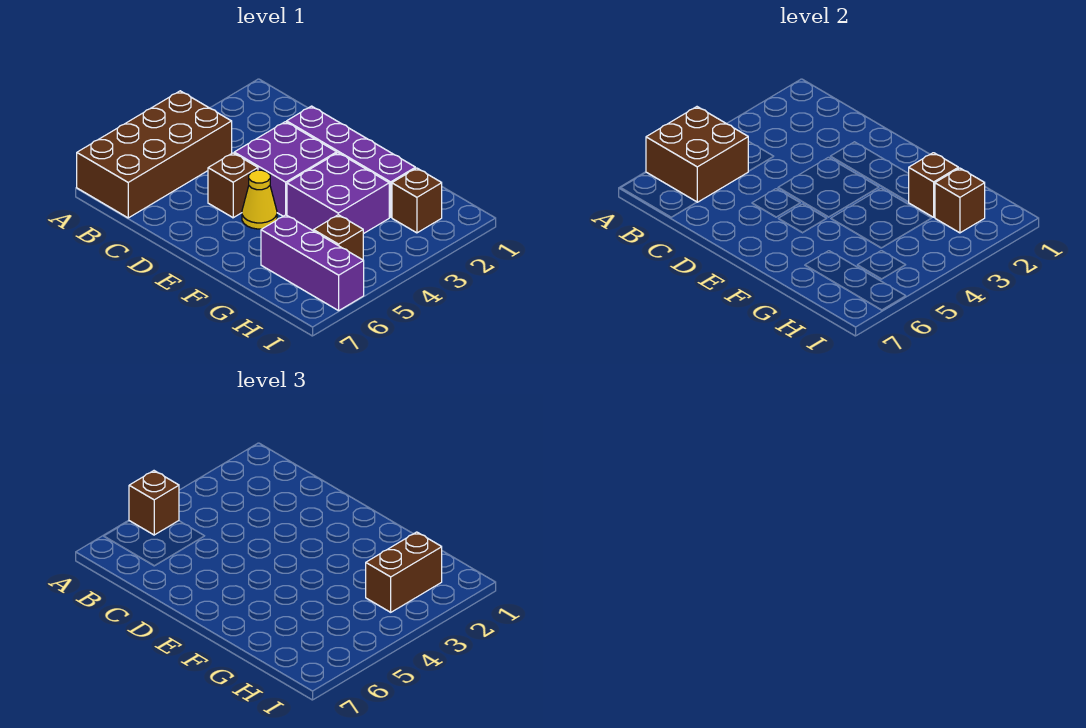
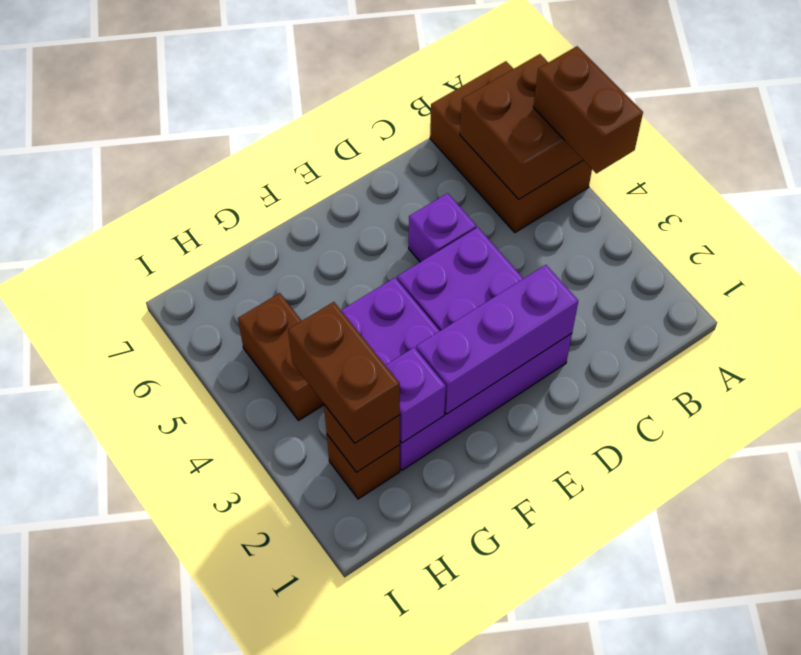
brown 2x4 brick [77,91,232,218] -> brown 2x3 brick [430,61,592,232]
brown 1x1 brick [129,471,179,535] -> brown 1x2 brick [533,46,643,173]
brown 1x1 brick [208,153,258,218] -> purple 1x1 brick [409,193,476,262]
yellow 1x1 cone [242,170,277,229] -> none
brown 1x1 brick [909,153,958,217] -> purple 1x1 brick [385,348,446,443]
purple 1x3 brick [261,215,364,311] -> purple 1x3 brick moved to [416,265,578,414]
brown 1x1 brick [313,215,363,260] -> brown 1x2 brick [238,293,324,421]

